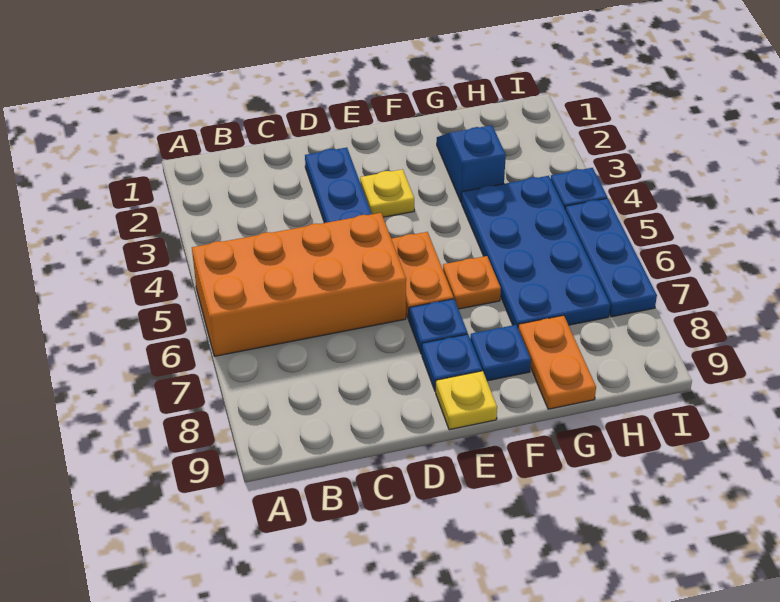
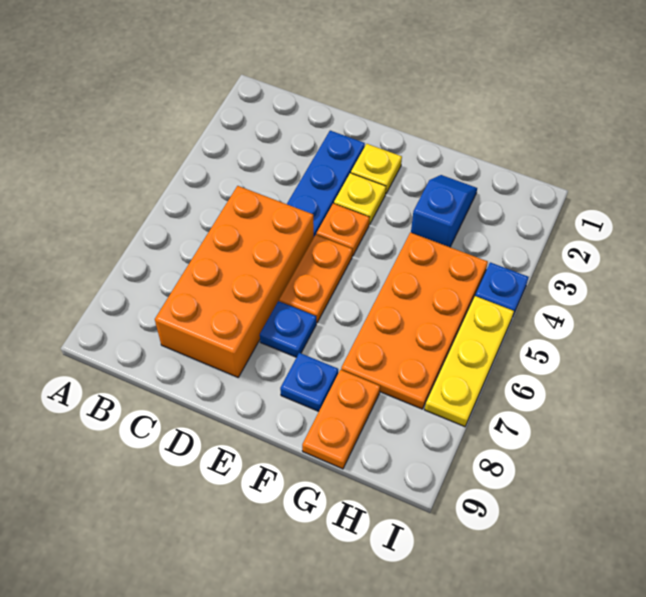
orange 2x4 brick [192,213,406,356] -> orange 2x4 brick turned to [155,186,314,377]
blue 1x1 plate [422,334,482,391] -> none
yellow 1x1 plate [436,371,497,430] -> yellow 1x1 plate moved to [351,144,402,194]
orange 1x1 plate [443,256,501,309] -> orange 1x1 plate moved to [316,203,369,256]
blue 2x4 plate [462,176,610,327] -> orange 2x4 plate [341,232,488,409]
blue 1x3 plate [565,198,657,317] -> yellow 1x3 plate [425,296,514,427]

